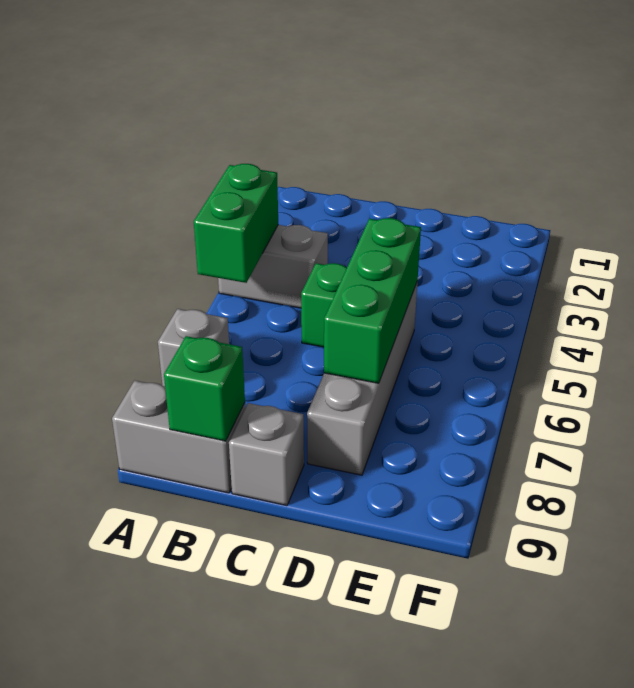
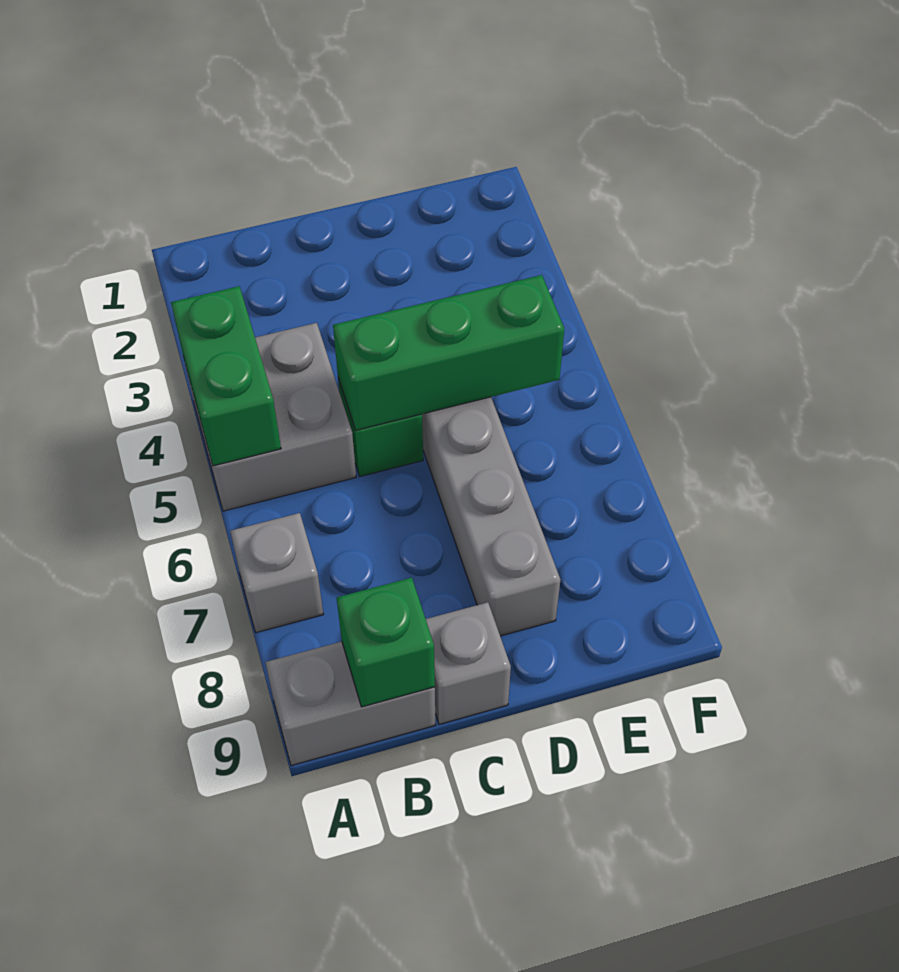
grey 1x2 brick [218,225,328,308] -> grey 2x2 brick [185,323,356,511]
green 1x3 brick [324,218,421,383] -> green 1x3 brick turned to [333,275,564,430]

